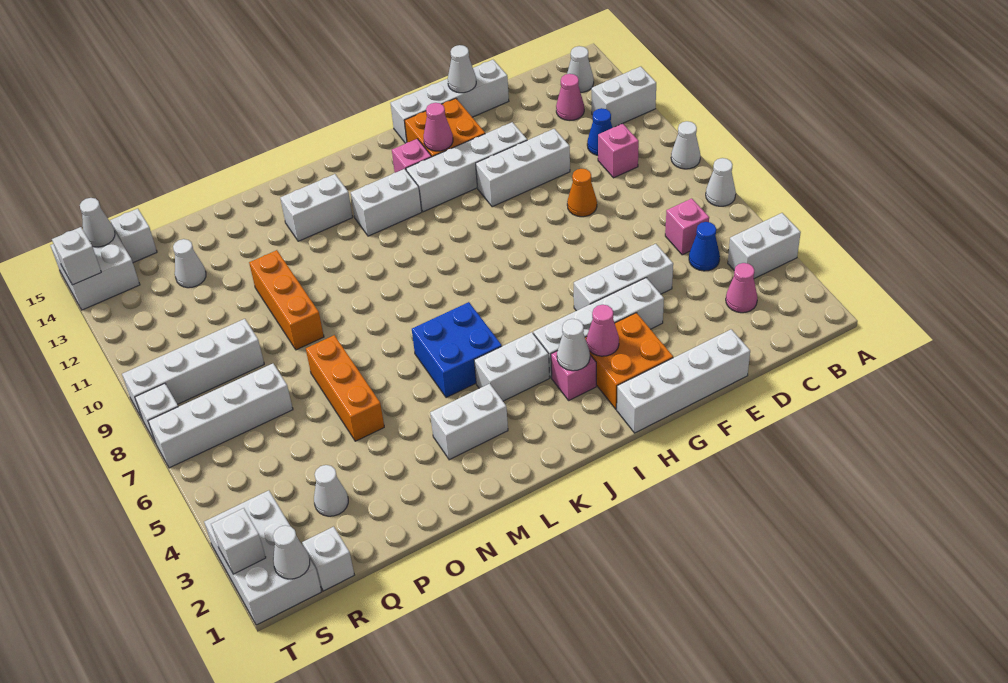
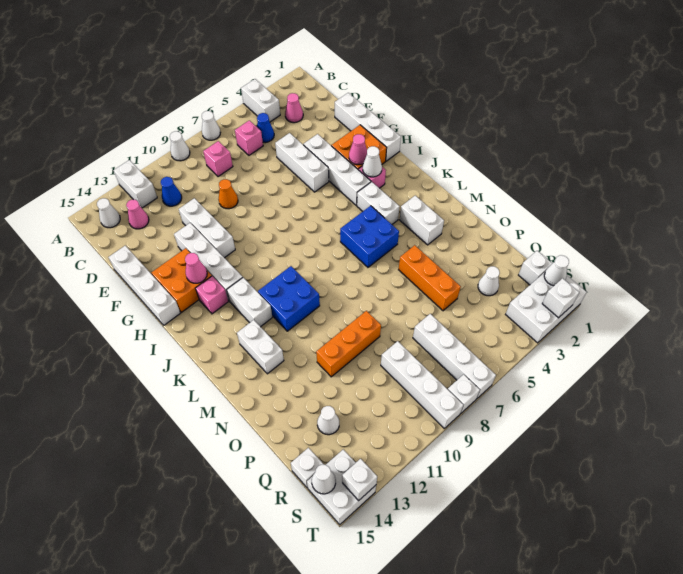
pink 1x1 brick [598,124,639,178] -> pink 1x1 brick moved to [203,141,233,177]
white 1x1 cone [448,45,476,93] -> none
none -> blue 2x2 brick [258,266,320,331]
orange 1x3 brick [306,335,384,441] -> orange 1x3 brick turned to [399,245,461,311]

